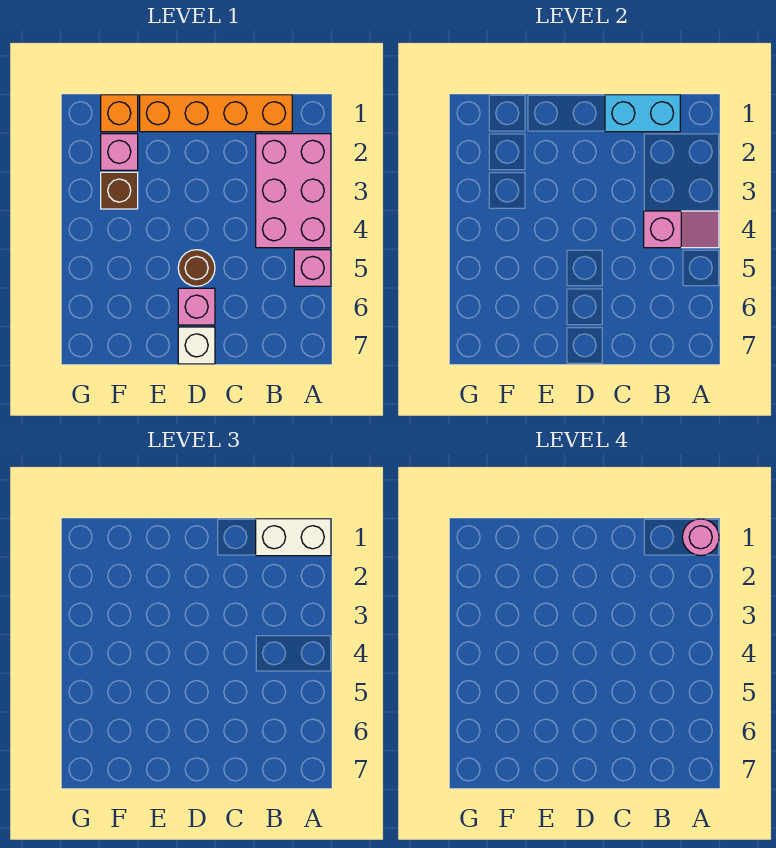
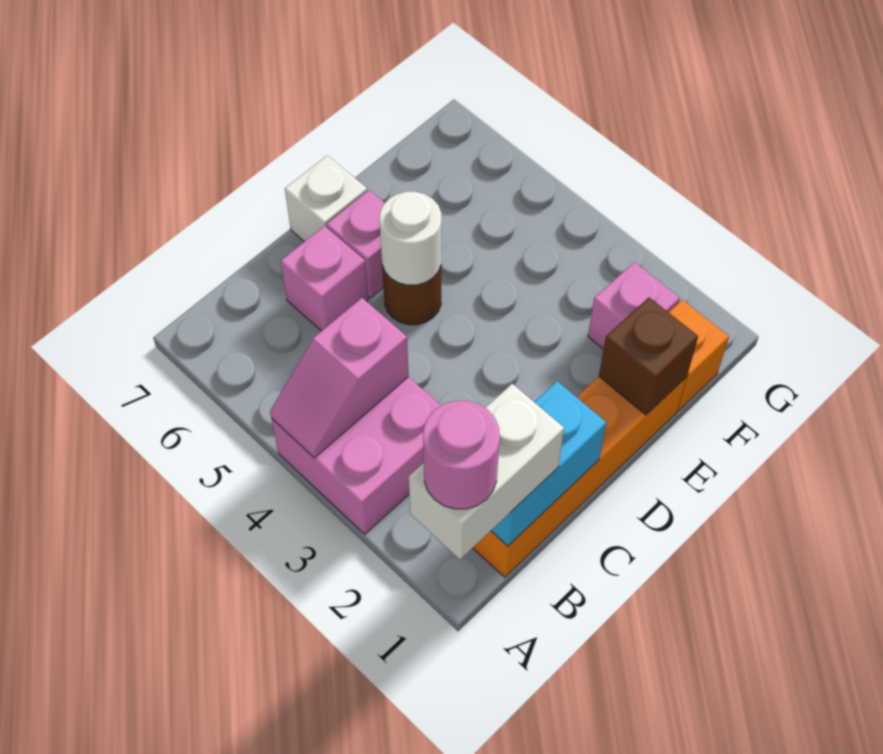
pink 2x3 brick [256,134,331,248] -> pink 2x2 brick [272,377,441,534]
pink 1x1 brick [294,250,331,286] -> pink 1x1 brick moved to [281,226,368,331]
none -> white 1x1 round brick [380,192,441,285]
brown 1x1 brick [101,172,138,209] -> brown 1x1 brick moved to [599,297,698,415]

